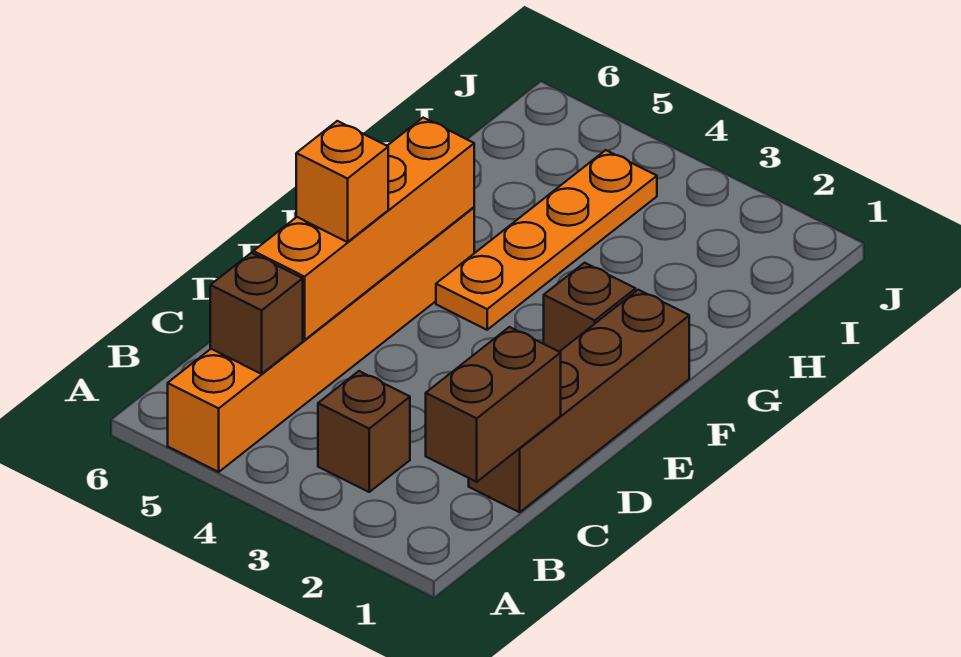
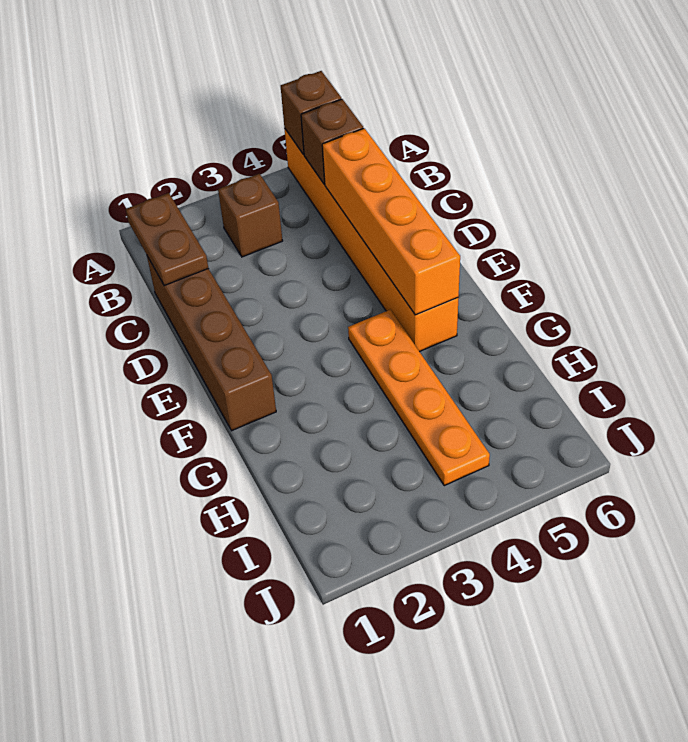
brown 1x2 brick [426,327,561,482] -> brown 1x2 plate [126,193,208,286]
orange 1x1 brick [296,121,388,242] -> none
brown 1x1 brick [544,263,636,352] -> brown 1x1 brick moved to [281,71,341,155]

